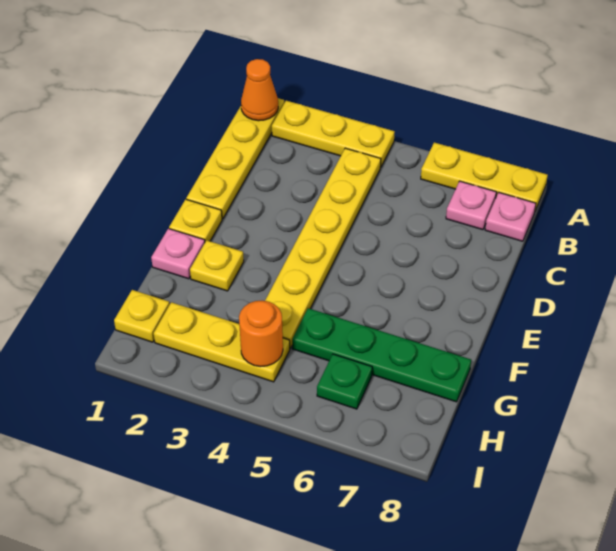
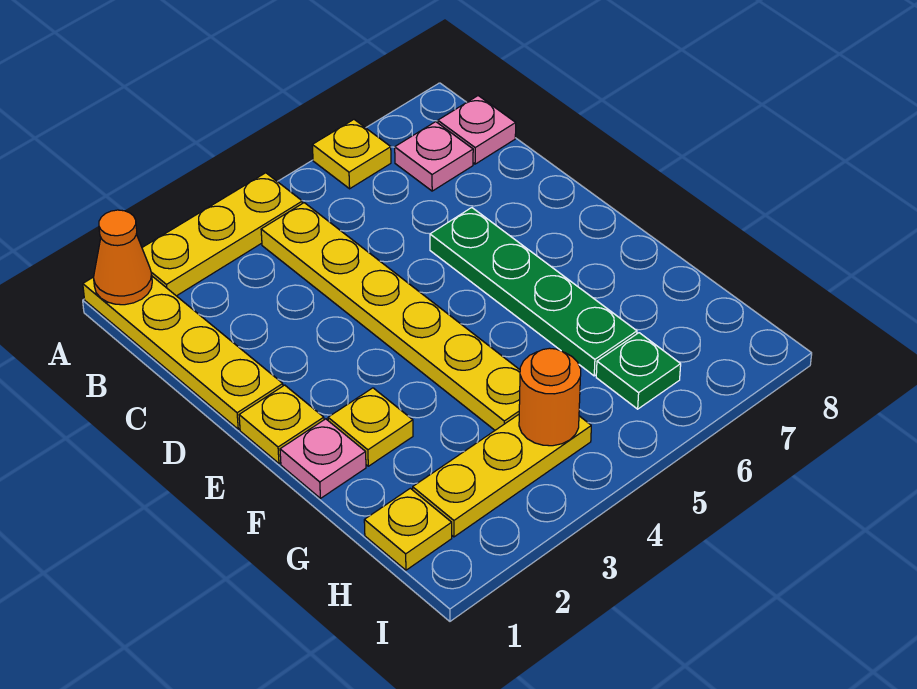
yellow 1x3 plate [421,142,548,211] -> yellow 1x1 plate [312,120,391,189]
green 1x4 plate [292,308,471,402] -> green 1x4 plate turned to [430,208,637,376]

